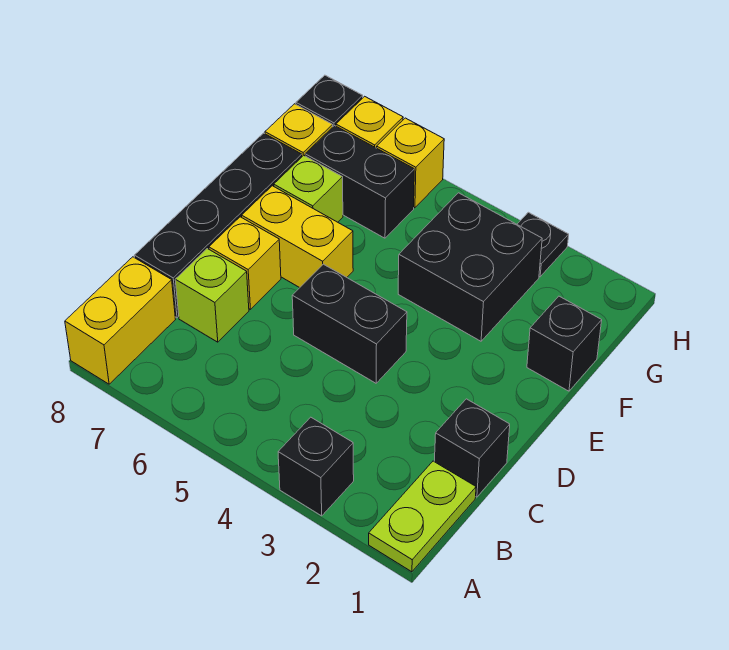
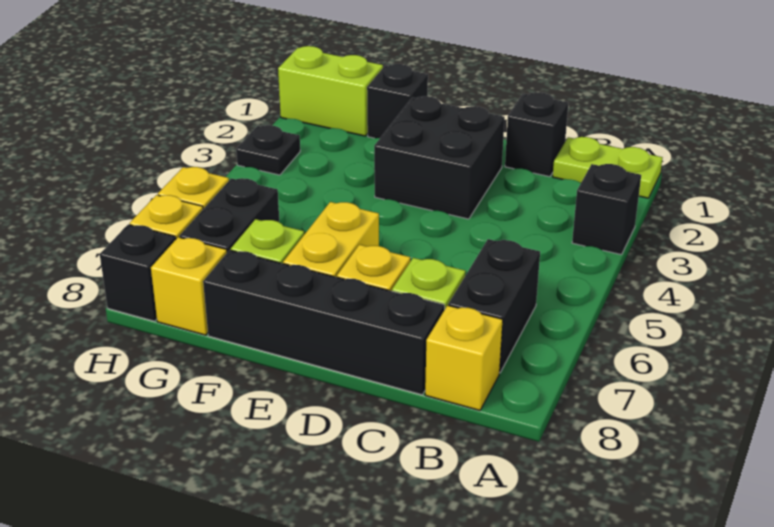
yellow 1x2 brick [65,257,175,384] -> yellow 1x1 brick [425,305,503,411]
black 1x2 brick [292,264,407,383] -> black 1x2 brick moved to [448,239,540,373]
black 2x2 brick [398,193,542,341] -> black 2x2 brick moved to [374,96,505,219]
none -> lime 1x2 brick [278,46,383,136]

